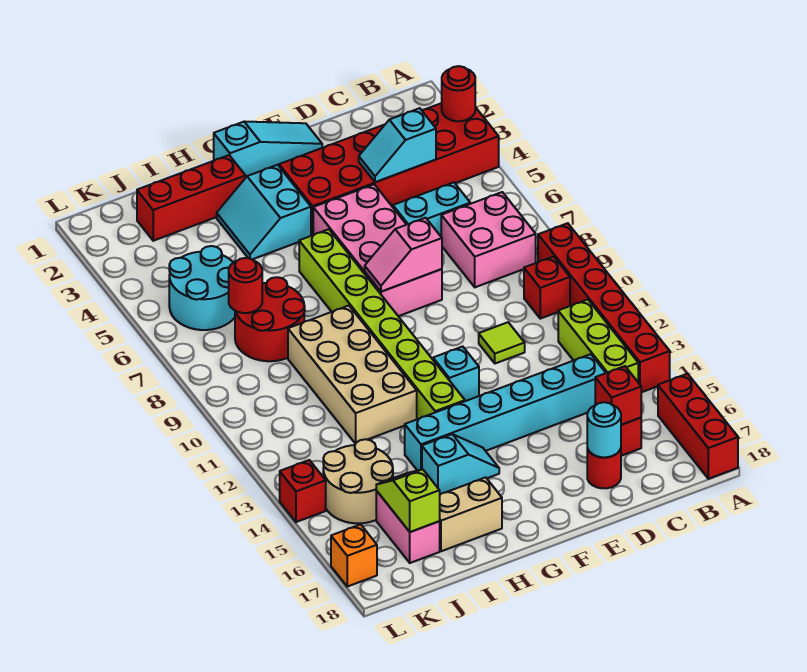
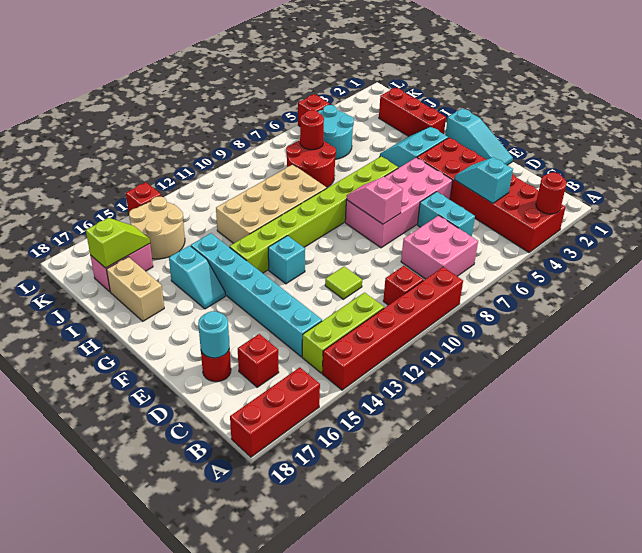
red 1x1 brick [595,366,641,425] -> red 1x1 brick moved to [298,94,329,126]
orange 1x1 brick [331,524,377,587] -> none

